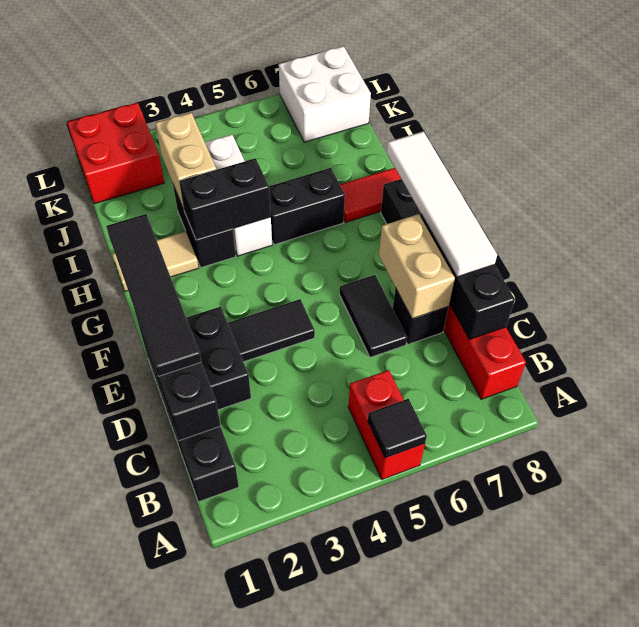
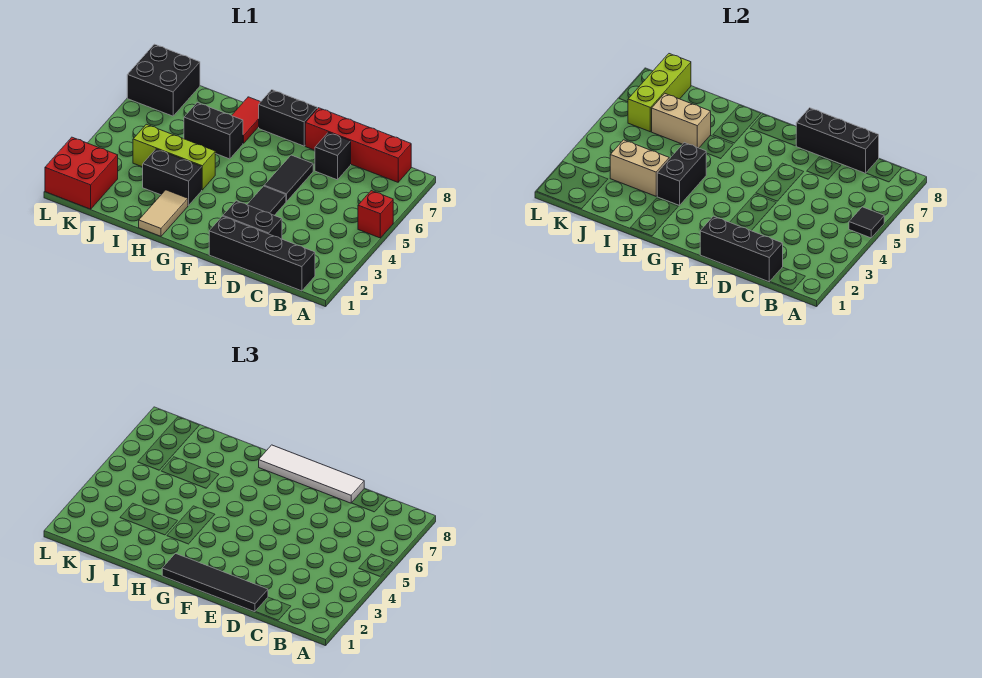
red 1x2 brick [348,370,425,479] -> red 1x1 brick [358,191,393,238]
black 1x2 tile [340,275,407,357] -> black 1x2 tile turned to [264,155,313,202]
tan 1x2 brick [379,214,455,319] -> tan 1x2 brick moved to [652,94,711,148]
white 1x3 brick [205,135,272,256] -> lime 1x3 brick [133,124,215,190]
black 1x2 brick [269,168,345,245] -> black 1x2 brick turned to [184,103,243,159]
none -> lime 1x3 brick [628,54,691,132]
white 2x2 brick [279,46,371,142] -> black 2x2 brick [127,44,200,116]

